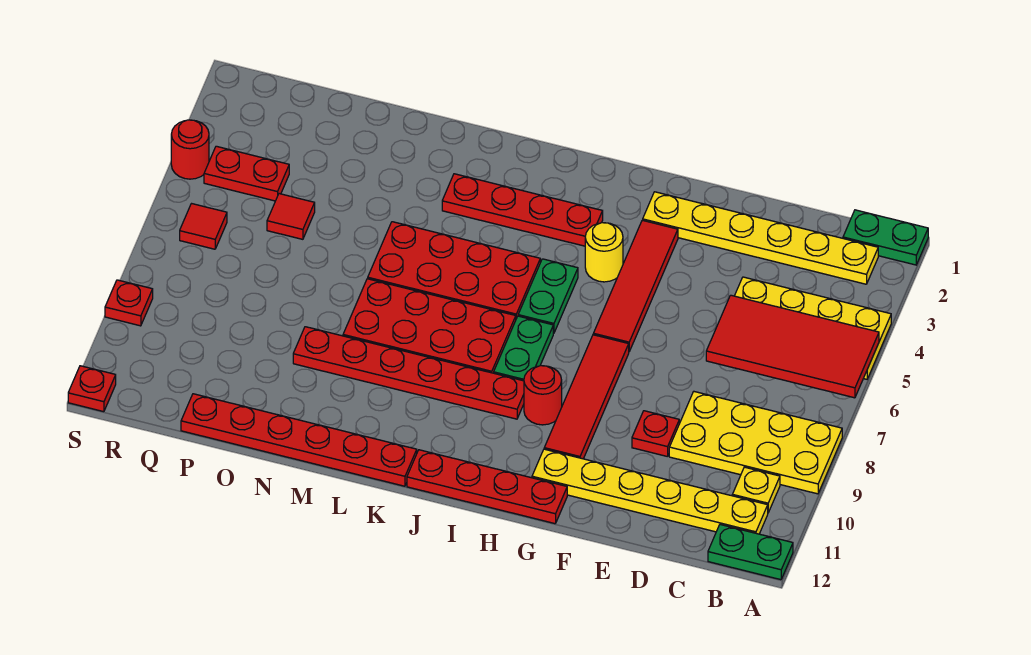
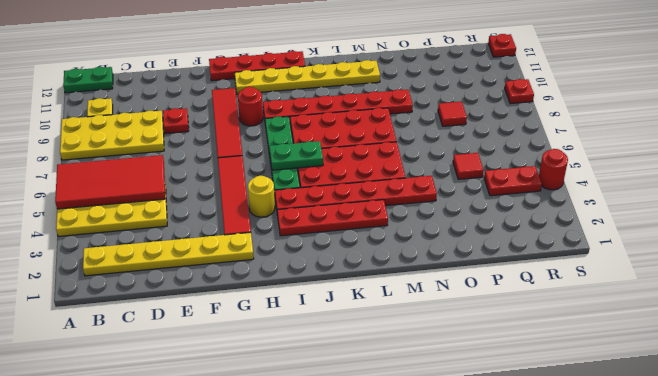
green 1x2 plate [843,210,928,265] -> green 1x2 plate moved to [269,141,323,170]
yellow 1x6 plate [532,449,768,534] -> yellow 1x6 plate moved to [235,60,380,94]
red 1x6 plate [181,394,417,486] -> red 1x6 plate moved to [275,176,437,215]
red 1x1 tile [180,204,227,249] -> red 1x1 tile moved to [438,102,467,126]

